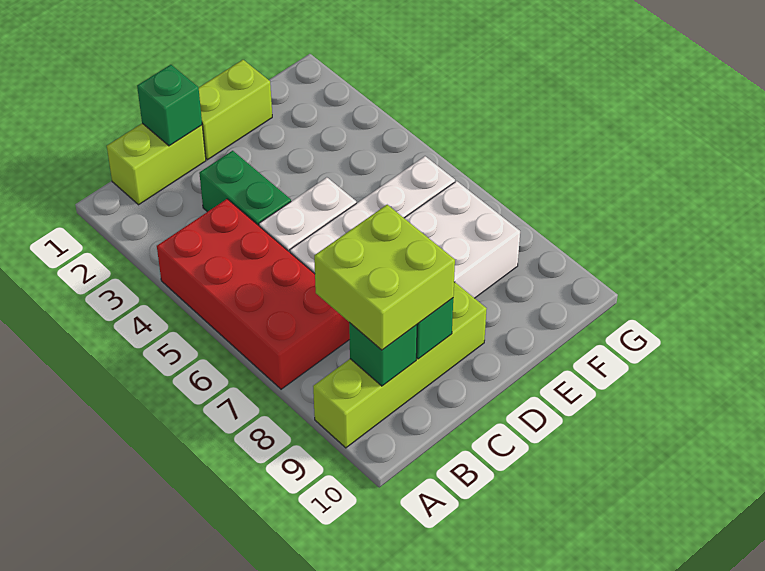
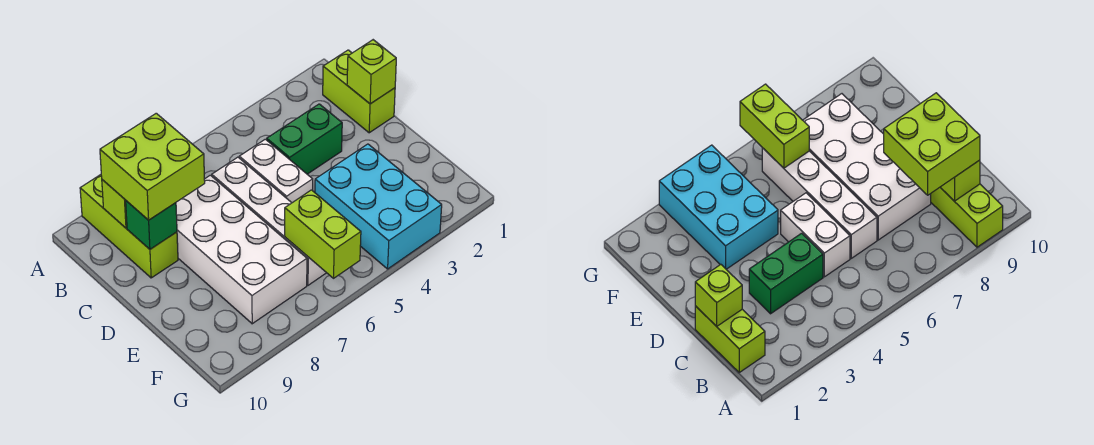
red 2x4 brick [157,199,350,389] -> none
lime 1x4 brick [313,282,487,448] -> lime 1x3 brick [80,175,178,278]
green 1x1 brick [349,323,417,386] -> lime 1x1 brick [102,180,127,228]
green 1x1 brick [137,65,202,146] -> lime 1x1 brick [347,40,396,104]
lime 1x2 brick [199,60,272,160] -> lime 1x2 brick moved to [285,190,361,278]
none -> cyan 2x3 brick [315,144,442,269]

